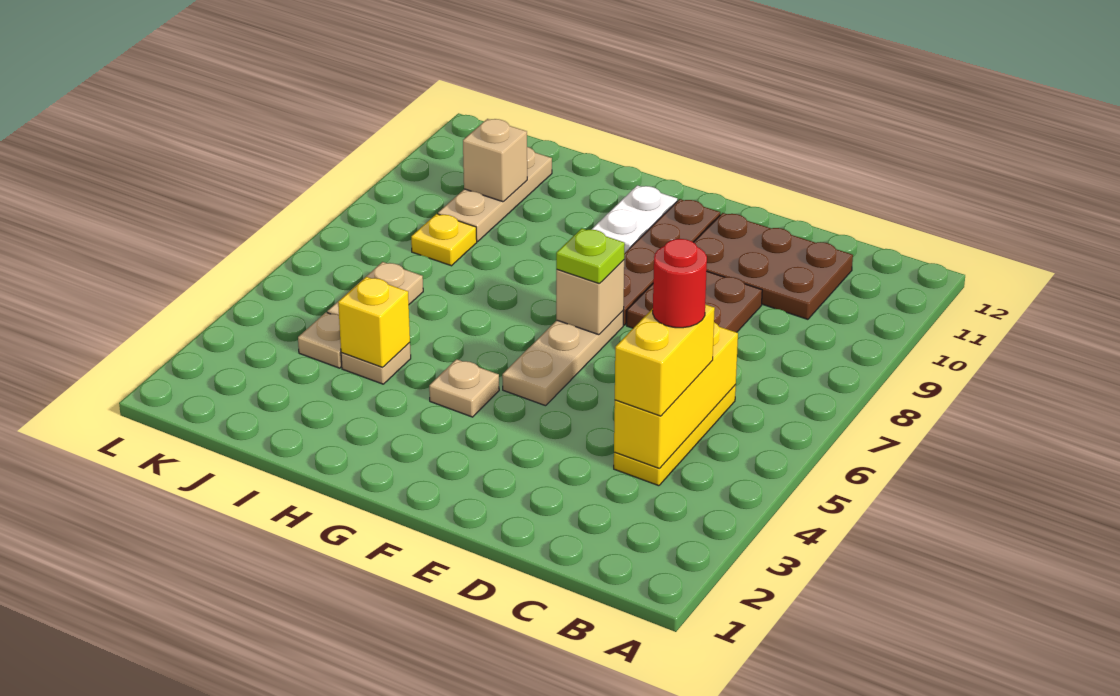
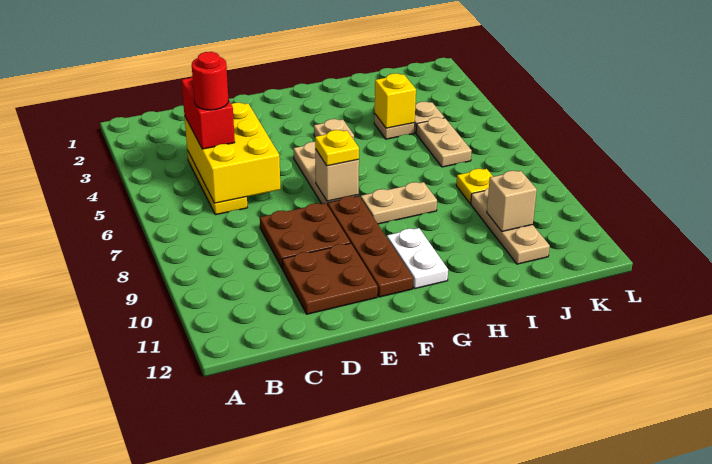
yellow 1x3 brick [614,322,738,469] -> yellow 2x3 brick [185,103,280,203]
yellow 1x2 brick [615,304,715,416] -> red 1x2 brick [182,77,235,149]
brown 2x3 plate [694,213,853,319] -> brown 2x2 plate [282,243,378,314]
lime 1x1 plate [556,228,625,284] -> yellow 1x1 plate [315,130,359,166]
none -> tan 1x2 plate [361,182,437,224]

